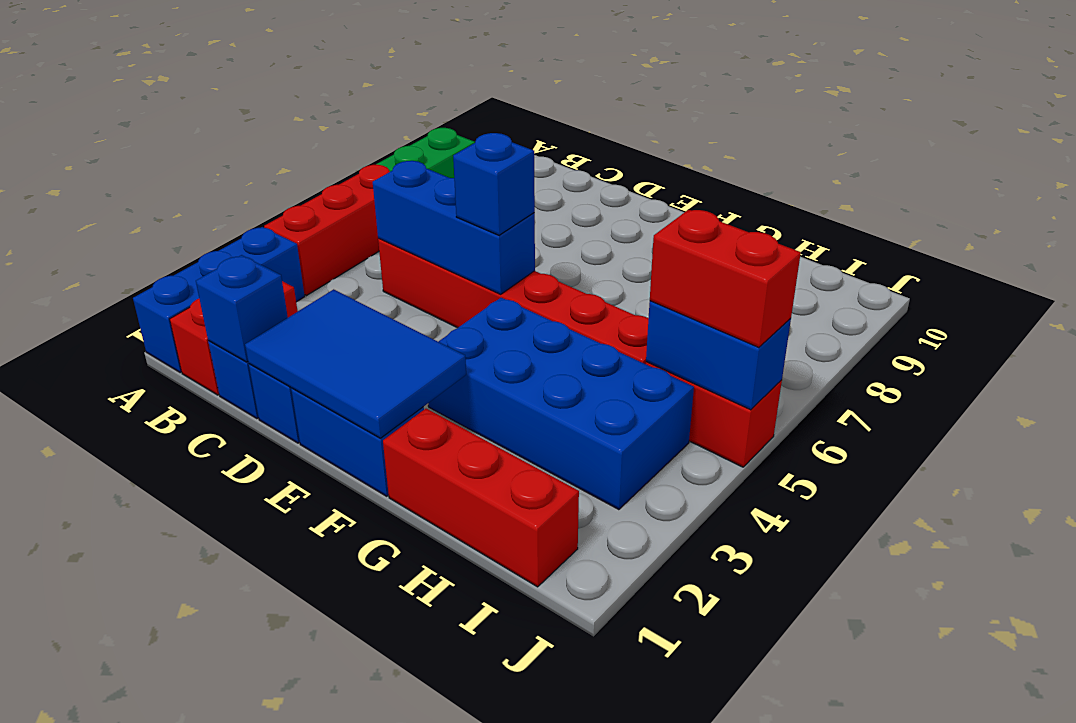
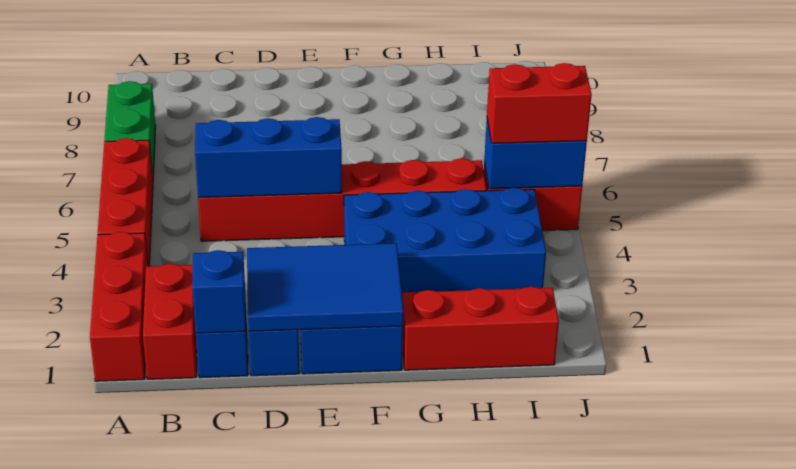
blue 1x3 brick [133,227,305,373] -> red 1x3 brick [90,232,148,381]
blue 1x1 brick [453,133,535,235] -> none

